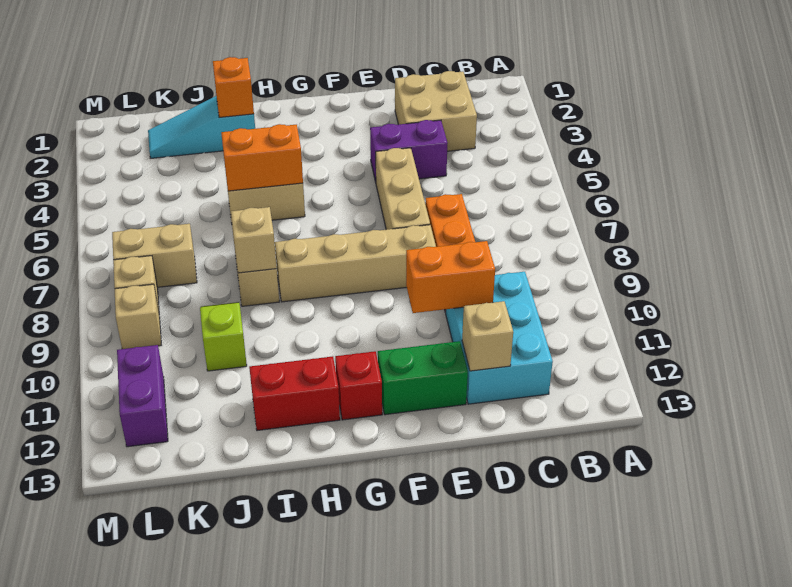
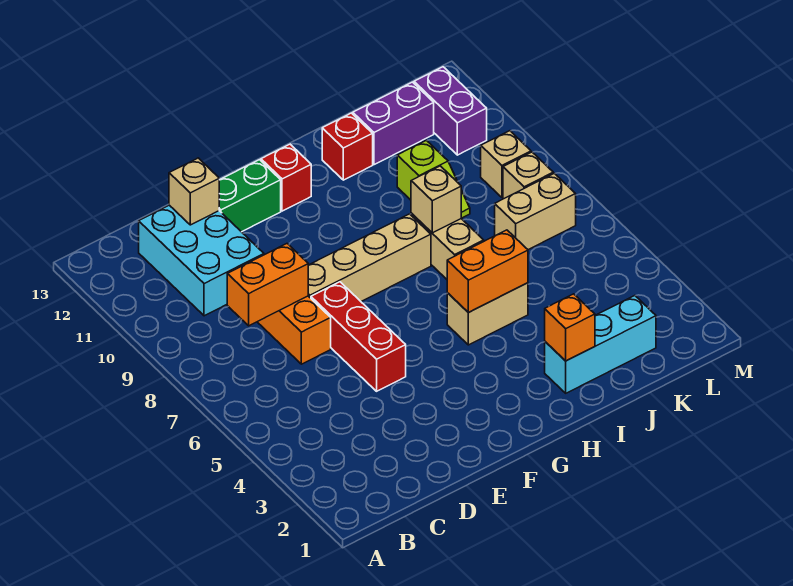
tan 2x2 brick [395,71,477,151] -> none
purple 1x2 brick [370,120,448,182] -> purple 1x2 brick moved to [353,82,434,165]
orange 1x2 brick [406,241,495,313] -> orange 1x2 brick moved to [227,244,308,326]
tan 1x3 brick [376,148,430,230] -> red 1x3 brick [311,282,406,391]
red 1x2 brick [249,356,340,431] -> red 1x1 brick [322,113,373,180]
cyan 1x3 slope [148,96,255,158] -> cyan 1x3 brick [545,296,656,393]

